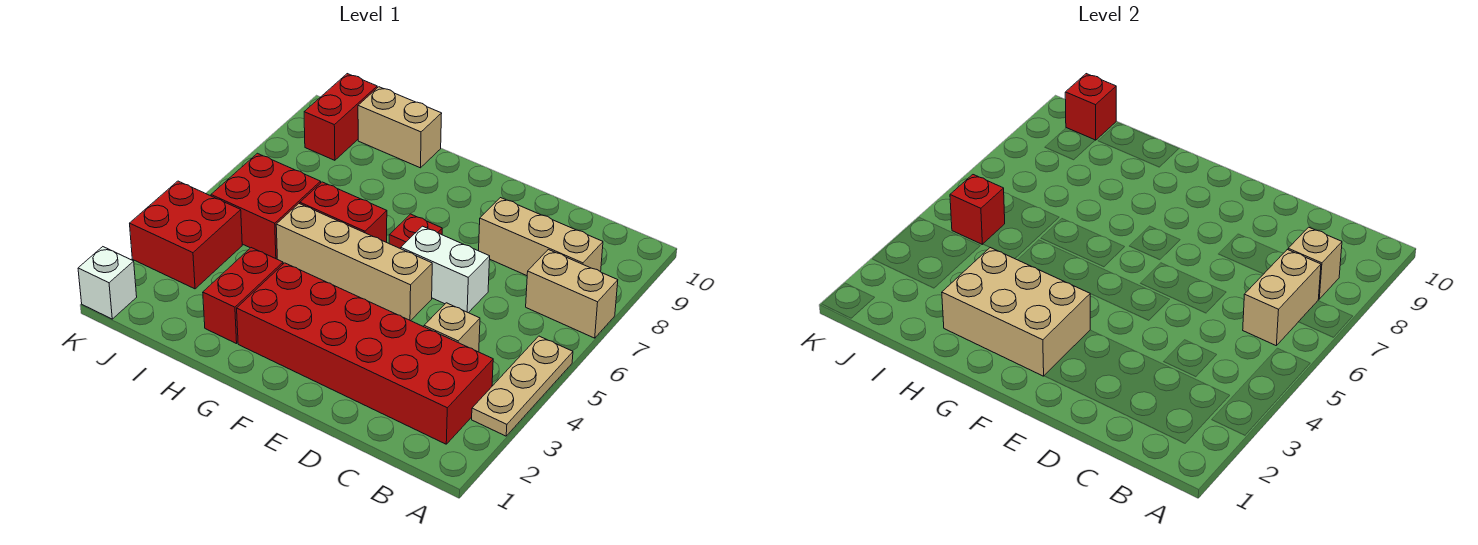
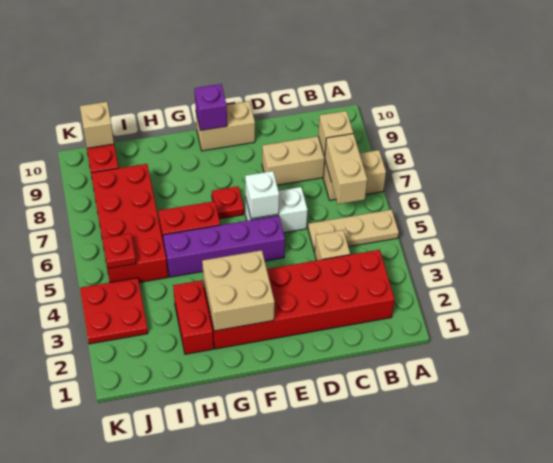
tan 1x3 plate [472,336,573,436] -> tan 1x3 plate turned to [308,210,399,252]
tan 1x4 brick [276,204,432,321] -> purple 1x4 brick [163,216,285,277]
tan 2x3 brick [942,248,1090,376] -> tan 2x2 brick [202,250,275,331]
none -> purple 1x1 brick [195,84,227,130]
tan 1x2 brick [358,87,442,168] -> tan 1x2 brick moved to [196,101,255,151]
red 2x2 brick [211,153,321,259] -> red 2x4 brick [91,164,168,282]
red 2x2 brick [130,181,242,289] -> red 2x2 plate [80,278,148,344]
red 1x1 brick [950,175,1005,244] -> red 1x1 plate [102,233,136,268]
red 1x1 brick [1065,74,1116,140] -> tan 1x1 brick [80,102,114,148]
white 1x1 brick [78,247,137,319] -> white 1x1 brick moved to [245,171,279,219]

